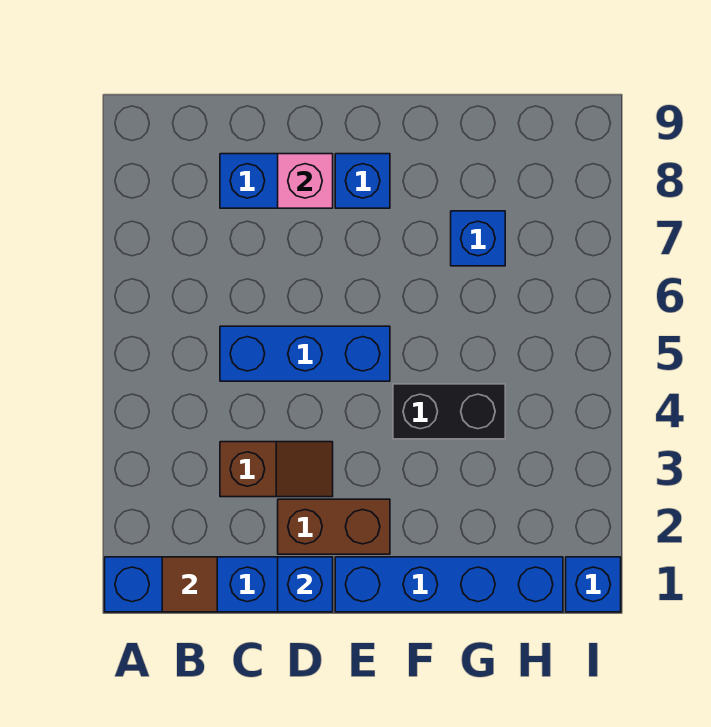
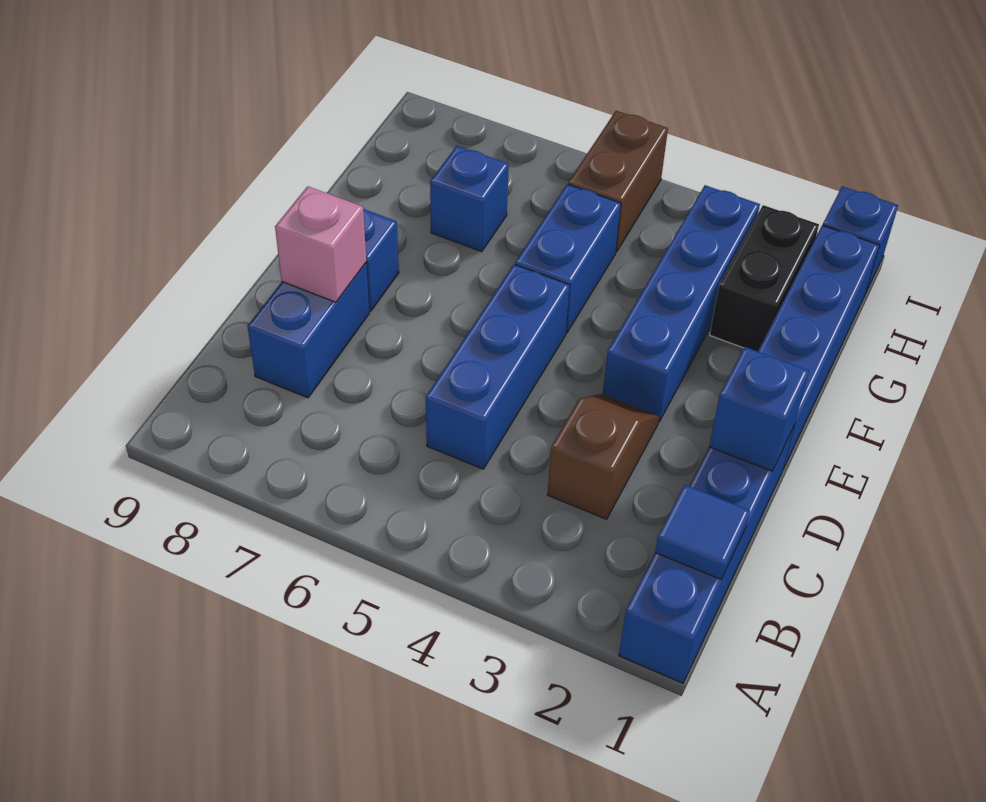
brown 1x1 tile [162,557,217,612] -> blue 1x1 tile [655,485,750,579]
brown 1x2 brick [278,499,390,554] -> brown 1x2 brick moved to [568,111,668,252]
none -> blue 1x4 brick [603,185,760,422]
black 1x2 brick [393,384,505,439] -> black 1x2 brick moved to [710,205,819,352]
none -> blue 1x2 brick [515,184,621,333]

